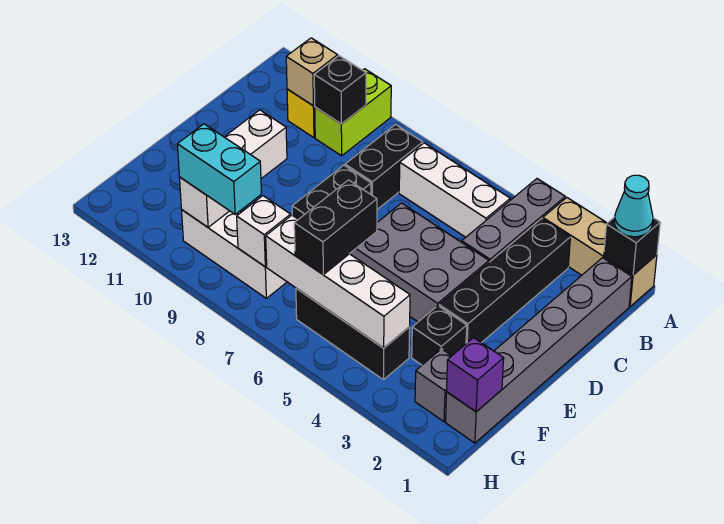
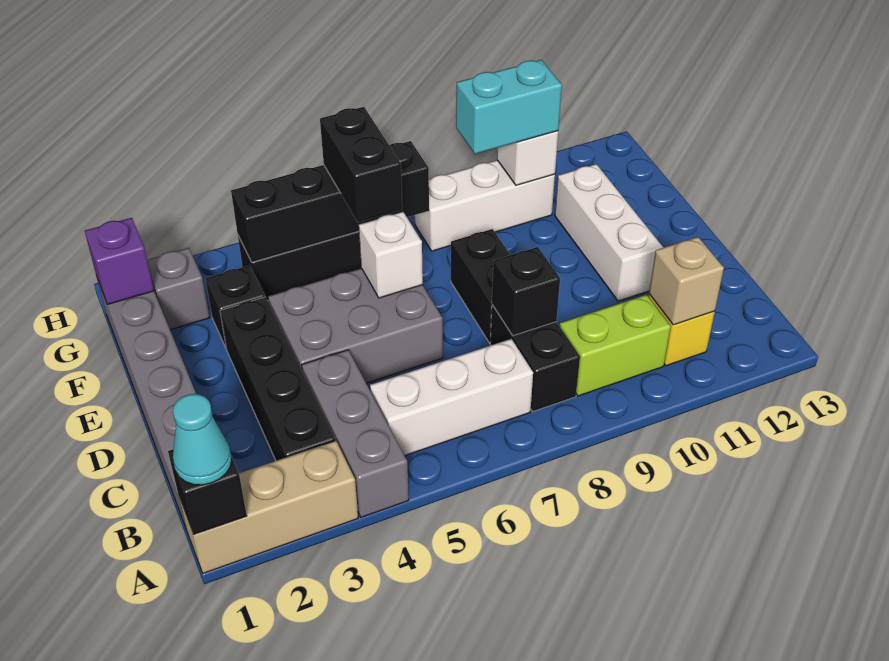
lime 1x2 brick [315,69,391,156] -> lime 1x2 brick turned to [559,295,671,396]
black 1x1 brick [314,56,366,124] -> black 1x1 brick moved to [492,247,560,336]
white 1x4 brick [266,215,410,348] -> black 1x4 brick [231,141,429,262]
white 1x1 brick [237,196,291,267] -> white 1x1 brick moved to [359,212,423,298]

